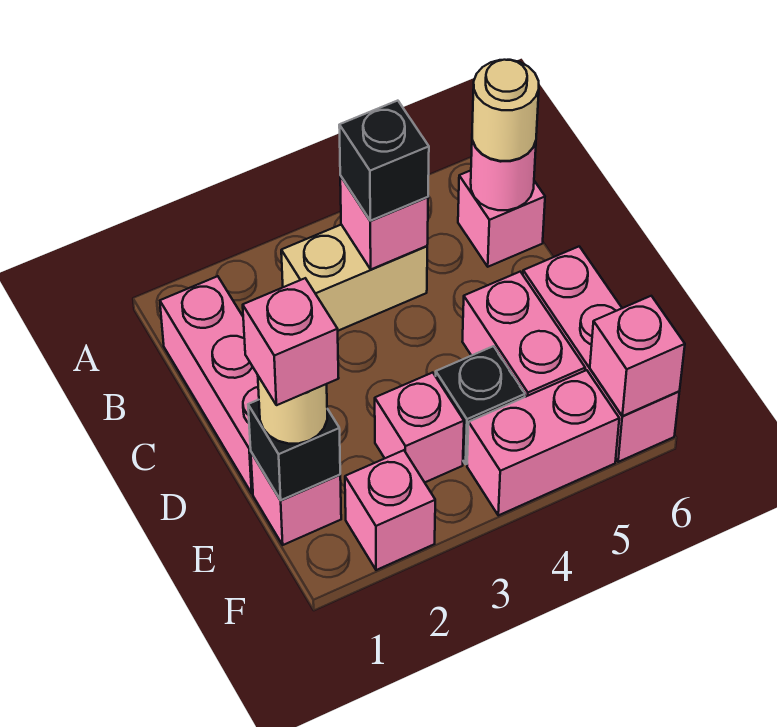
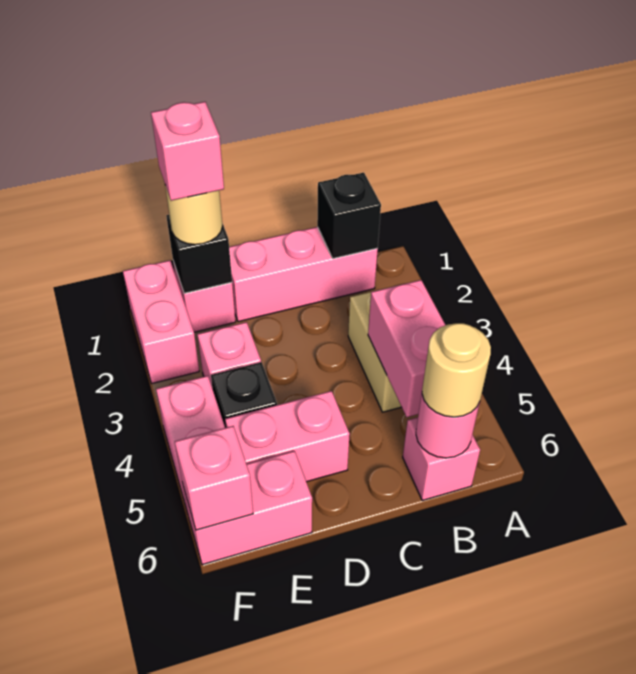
pink 1x1 brick [340,176,428,269] -> pink 1x2 brick [368,280,445,417]
black 1x1 brick [339,101,429,221] -> black 1x1 brick moved to [317,173,381,259]
pink 1x3 brick [523,246,679,462] -> pink 1x2 brick [182,451,312,565]
pink 1x1 brick [345,450,435,570] -> pink 1x2 brick [123,260,199,383]

